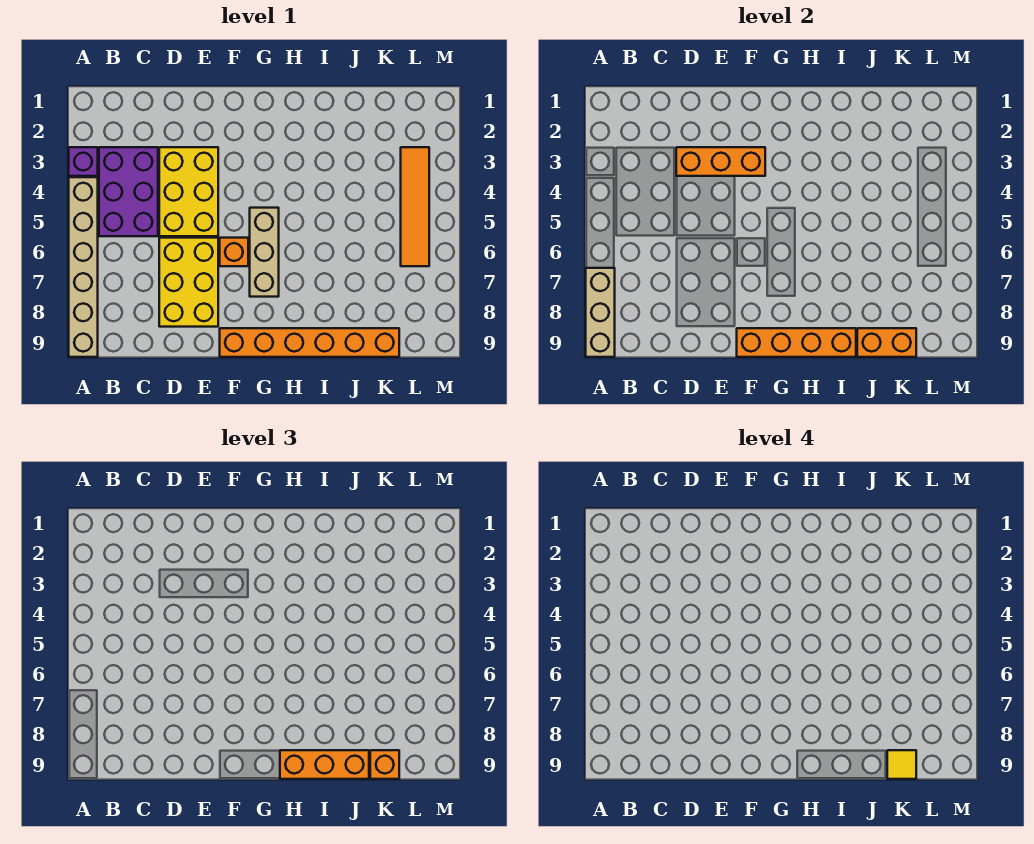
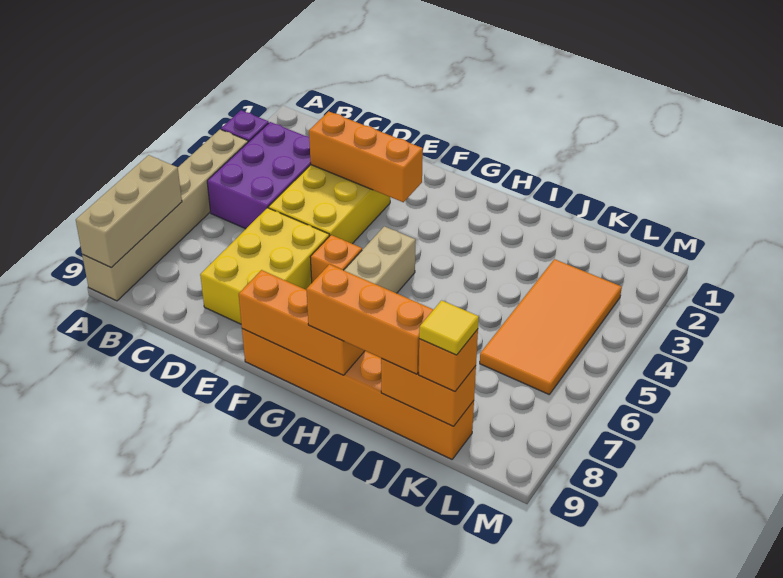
orange 1x4 brick [737,328,856,357] -> orange 1x3 brick [239,270,364,375]
orange 1x4 tile [401,147,429,266] -> orange 2x4 tile [480,259,622,394]

